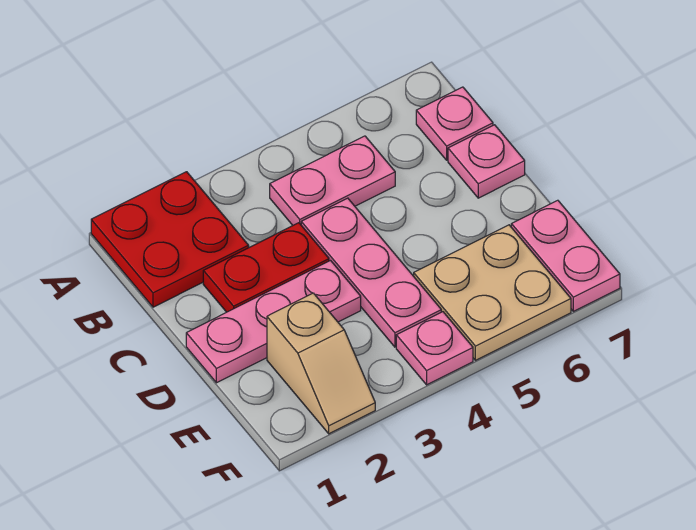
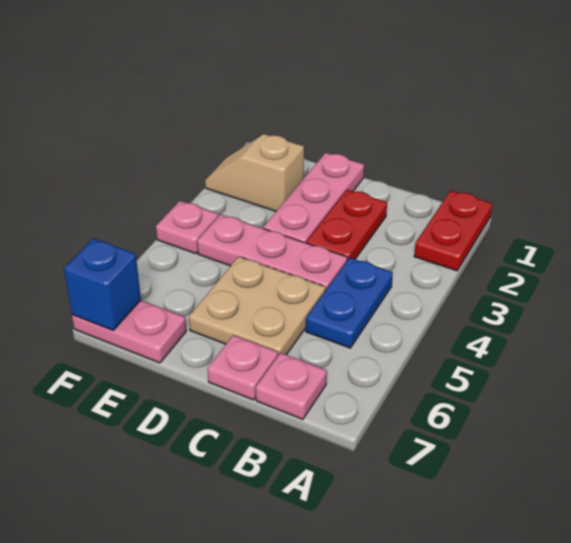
red 2x2 plate [91,172,249,307] -> red 1x2 plate [414,191,492,271]
pink 1x2 plate [270,136,395,225] -> blue 1x2 plate [306,258,393,348]
tan 2x2 plate [414,225,571,360] -> tan 2x2 plate moved to [189,257,326,355]
none -> blue 1x1 brick [64,238,141,330]

